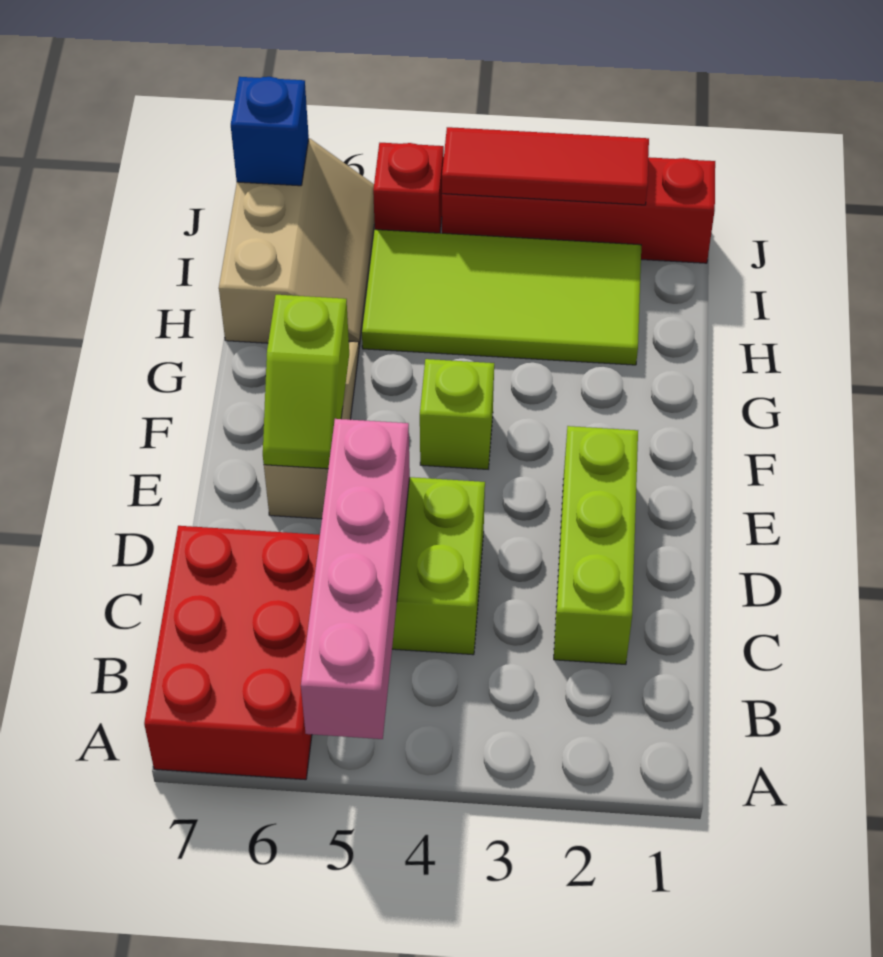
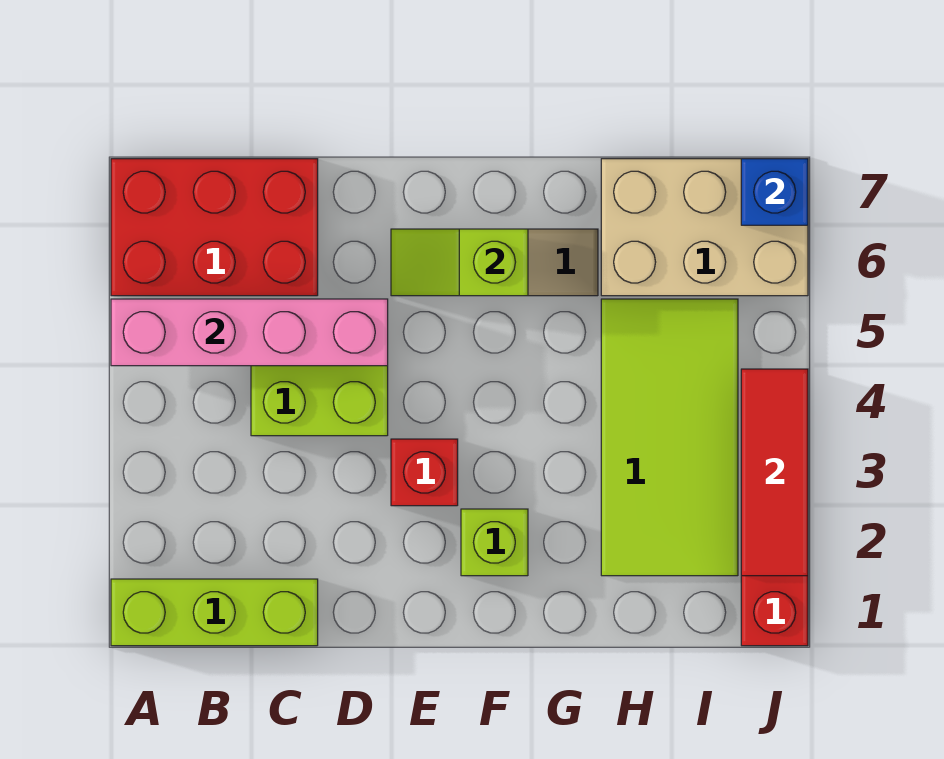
lime 1x3 brick [554,426,638,664] -> lime 1x3 brick moved to [111,579,318,646]
lime 1x1 brick [420,359,494,469] -> lime 1x1 brick moved to [461,509,528,576]
tan 2x3 slope [219,139,375,347] -> tan 2x3 brick [601,159,808,296]
red 1x1 brick [373,143,444,233] -> red 1x1 brick moved to [391,439,458,506]

